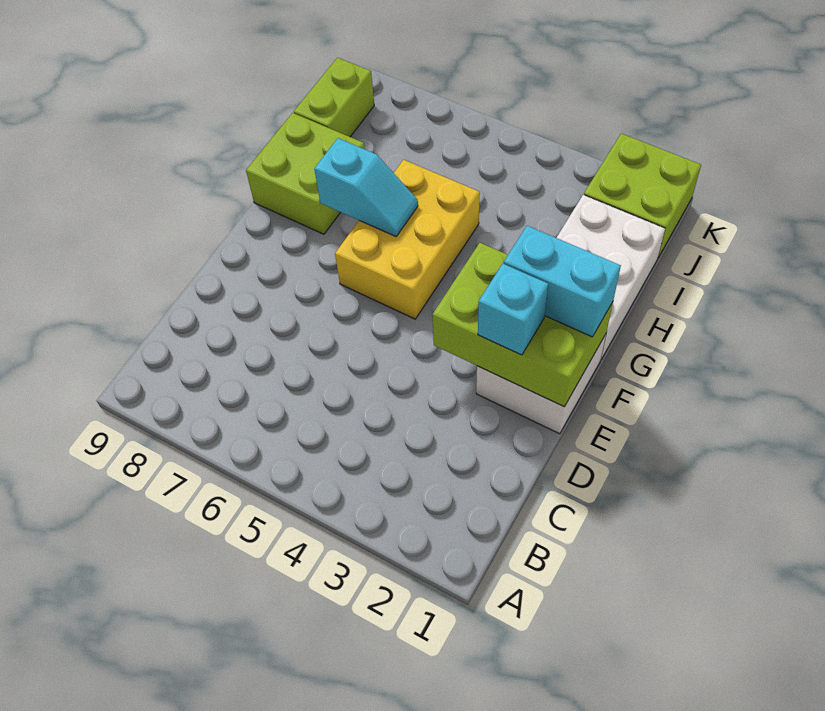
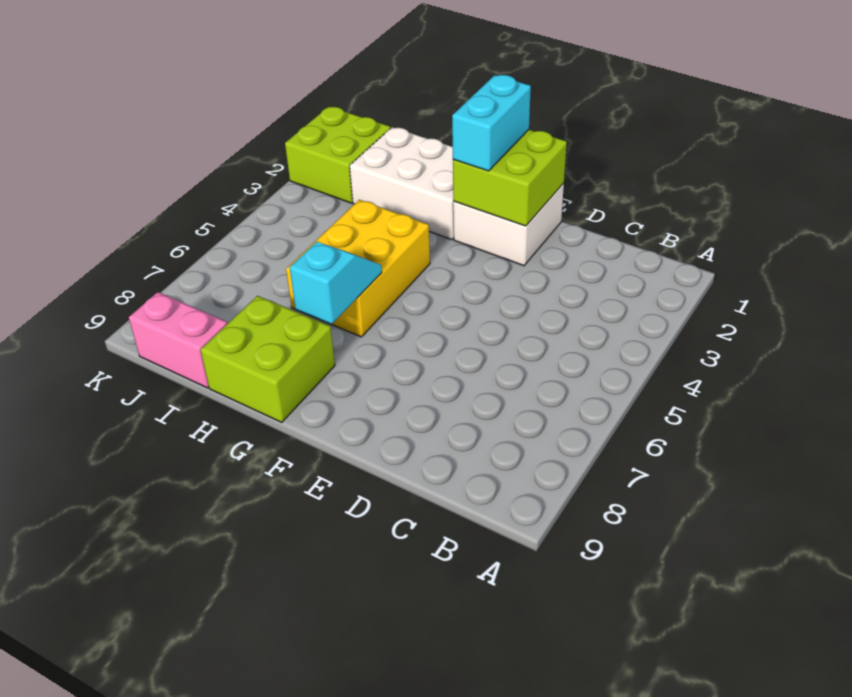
lime 2x3 brick [432,243,613,407] -> lime 2x2 brick [453,130,567,226]
cyan 1x1 brick [478,264,548,355] -> none
yellow 2x3 brick [335,160,480,319] -> yellow 2x3 brick turned to [286,200,430,337]
lime 1x2 brick [294,58,374,137] -> pink 1x2 brick [129,292,227,388]

